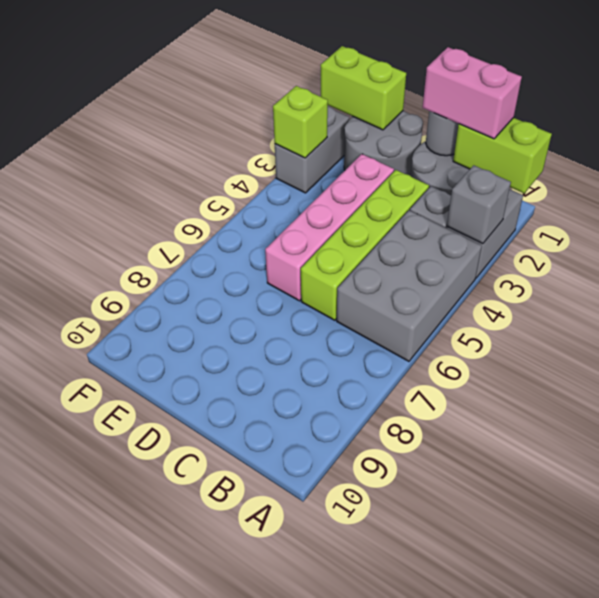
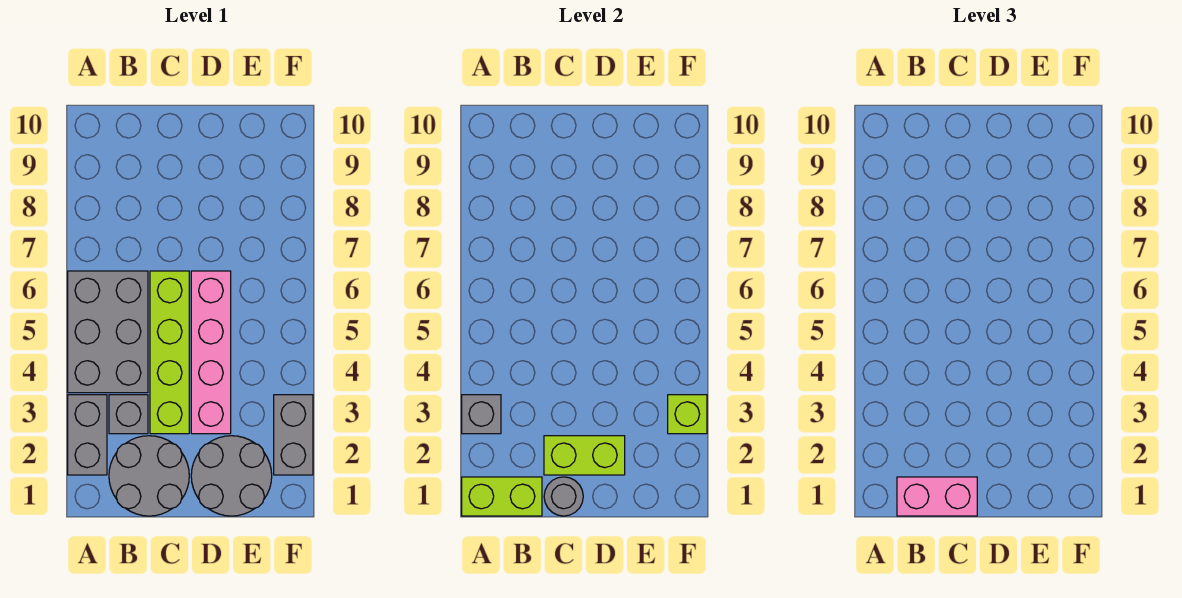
lime 1x2 brick [321,46,406,130] -> lime 1x2 brick moved to [544,436,625,475]

